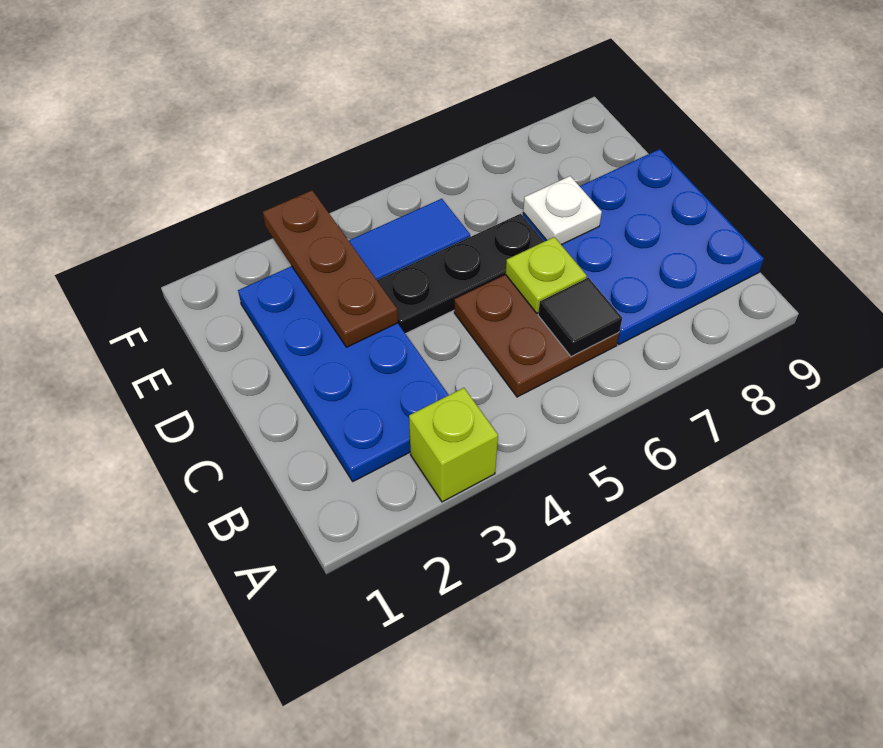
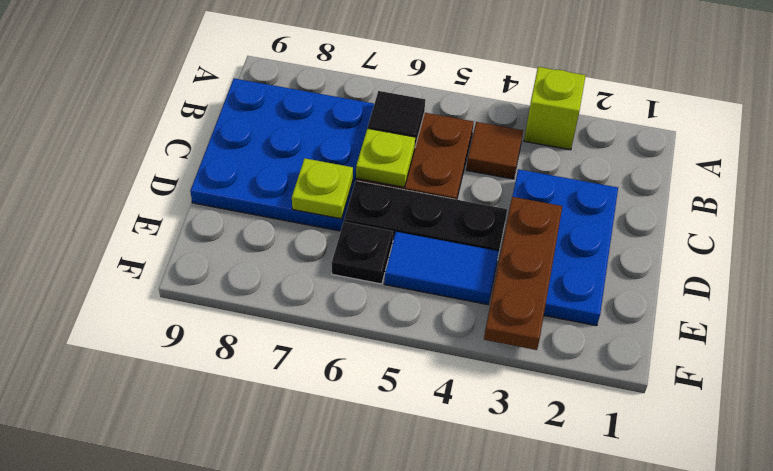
blue 2x4 plate [238,266,448,481] -> blue 2x3 plate [513,169,618,326]
none -> brown 1x1 tile [466,122,523,179]
white 1x1 plate [523,176,602,245] -> lime 1x1 plate [292,158,353,219]
none -> black 1x1 plate [332,222,393,284]

